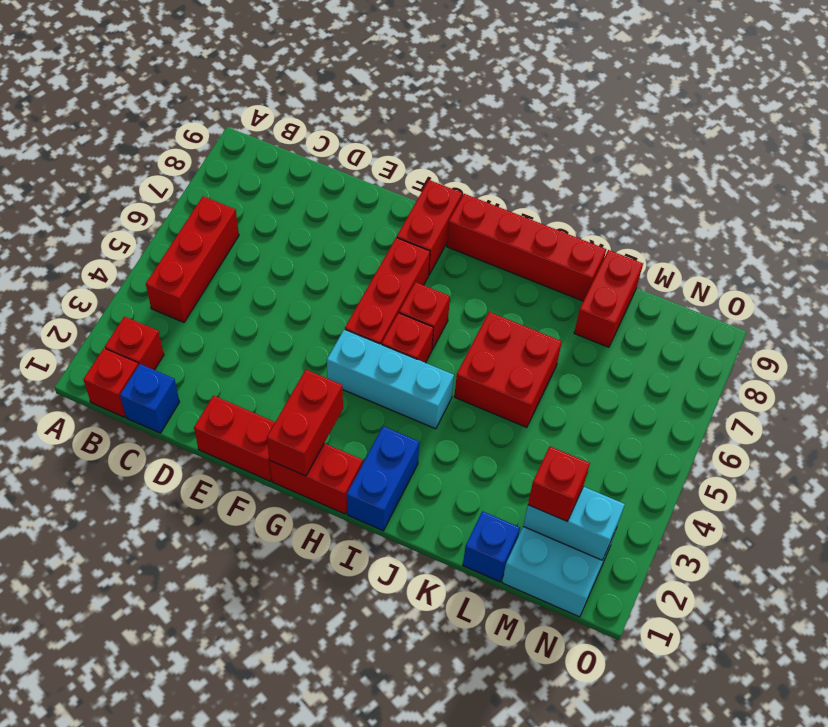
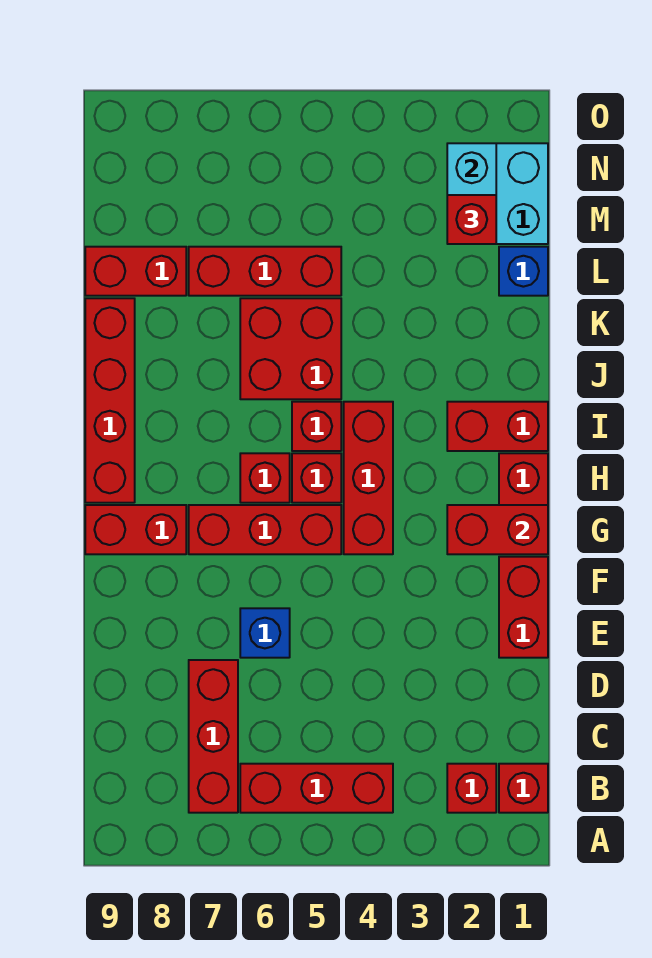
none -> red 1x3 brick [189,660,238,813]
blue 1x1 brick [120,364,179,433] -> blue 1x1 brick moved to [240,608,290,658]
cyan 1x3 brick [327,329,454,429] -> red 1x3 brick [344,402,393,554]
blue 1x2 brick [347,426,419,531] -> red 1x2 brick [447,402,548,451]
none -> red 1x1 brick [292,402,341,451]
none -> red 1x3 brick [189,247,341,296]

